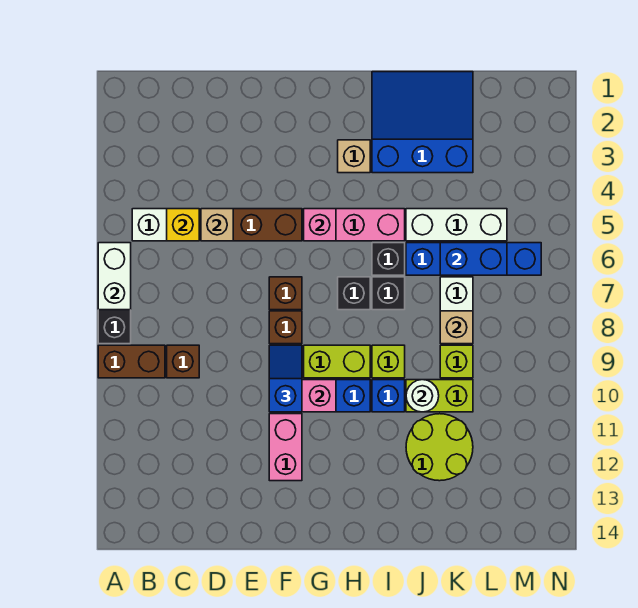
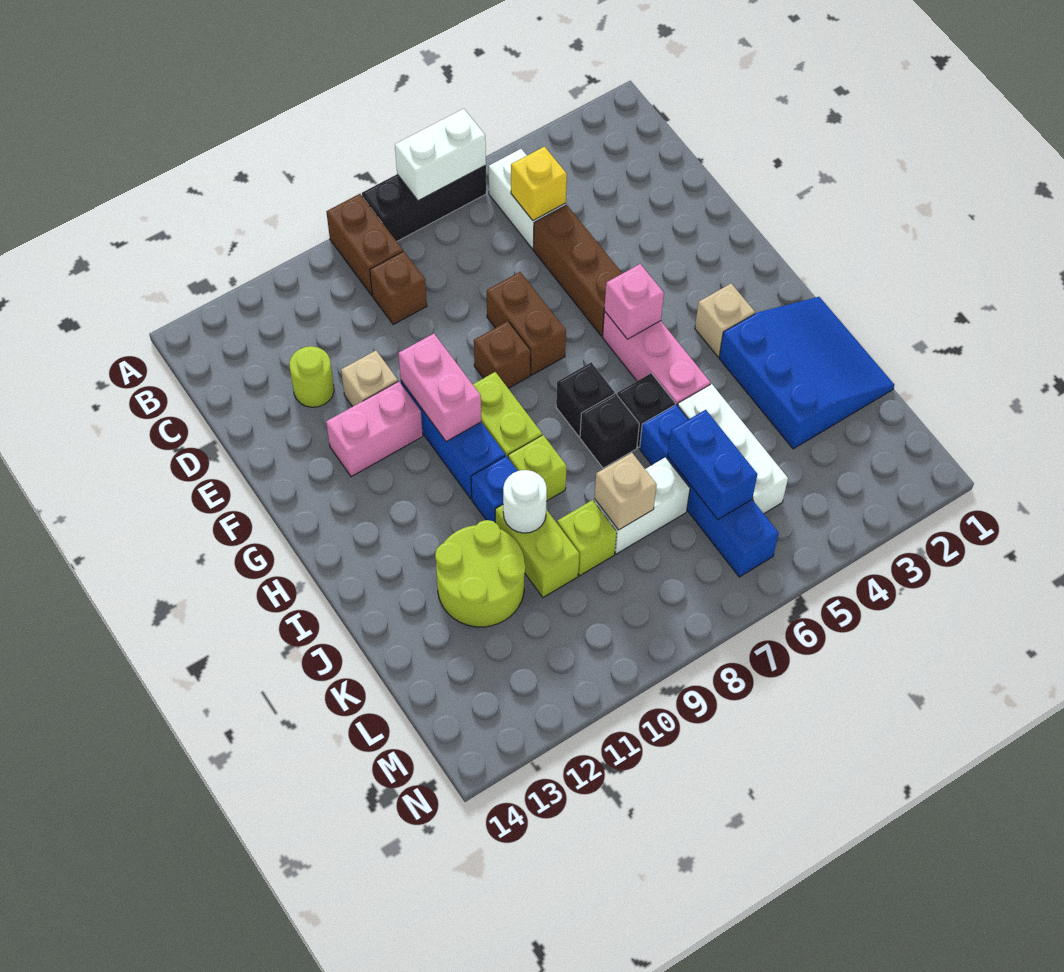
tan 1x1 brick [201,209,233,241] -> tan 1x1 brick moved to [341,351,398,407]
none -> lime 1x1 round brick [289,346,334,407]
brown 1x1 brick [269,277,302,310] -> brown 1x2 brick [487,272,566,375]
blue 1x2 slope [269,345,302,412] -> none

